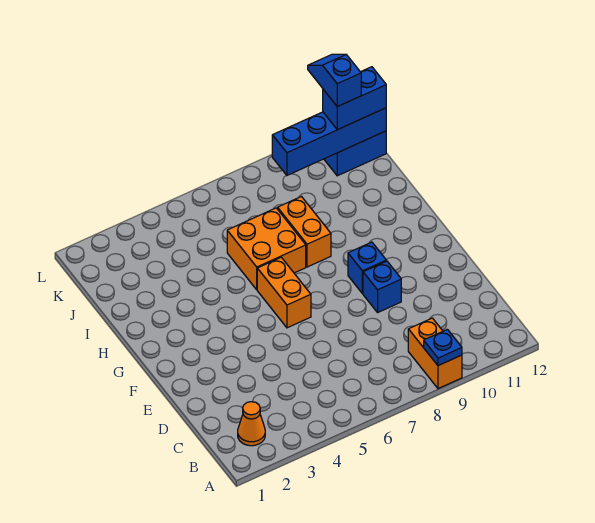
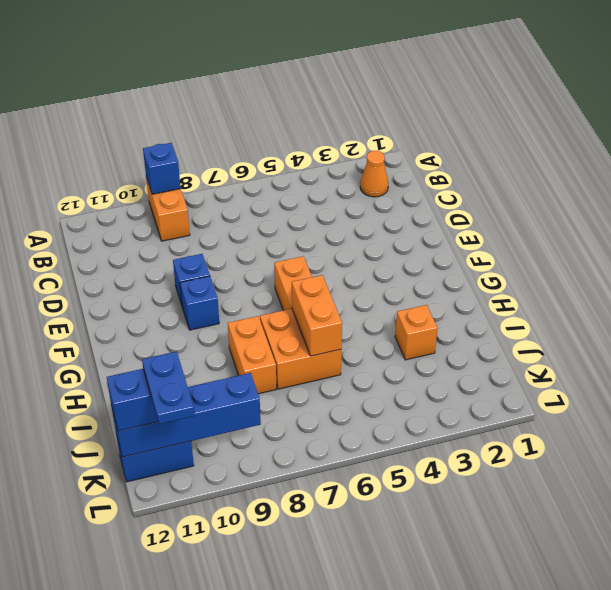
blue 1x1 plate [424,329,462,366] -> blue 1x1 brick [143,143,181,194]
none -> orange 1x2 brick [292,275,342,356]
none -> orange 1x1 brick [395,305,437,360]
blue 1x2 slope [308,54,361,107] -> blue 1x2 plate [142,352,195,424]

